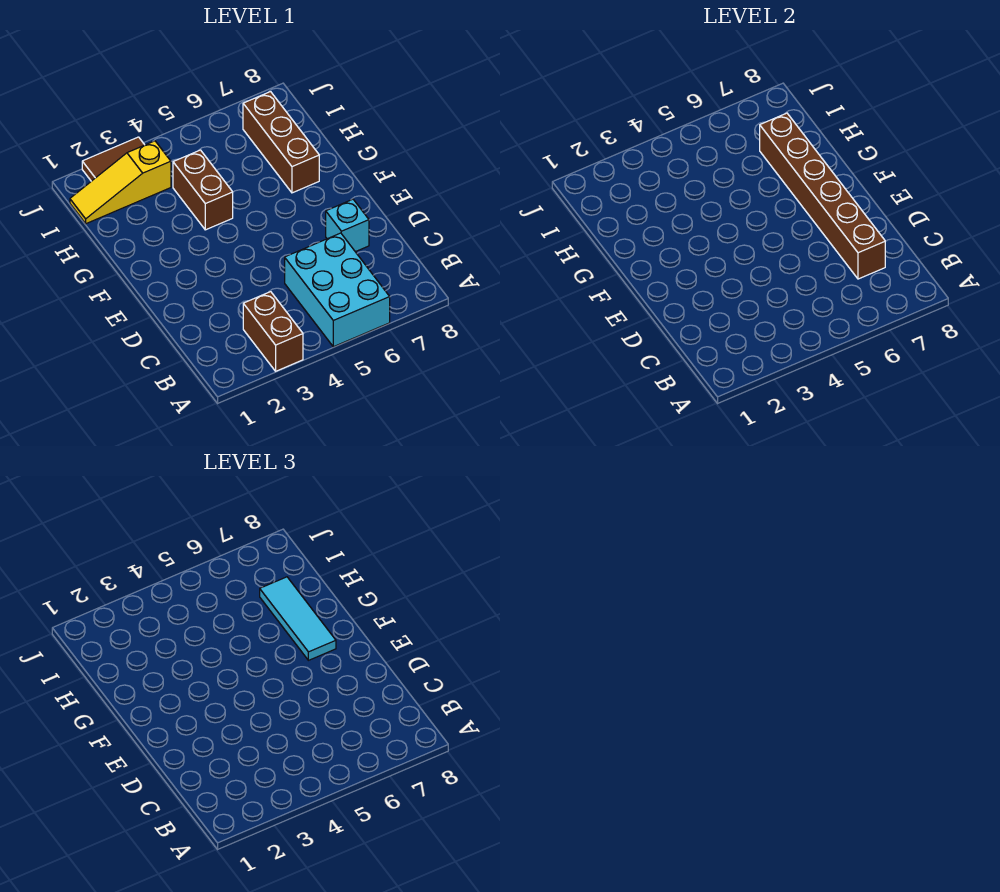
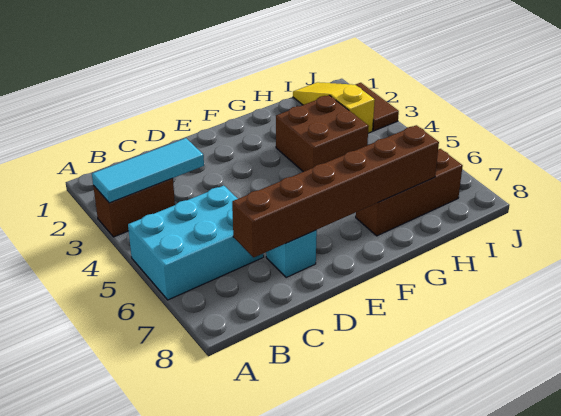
cyan 1x3 tile [260,577,336,660] -> cyan 1x3 tile moved to [92,138,204,203]
brown 1x2 brick [173,150,233,230] -> brown 2x2 brick [276,95,369,172]

